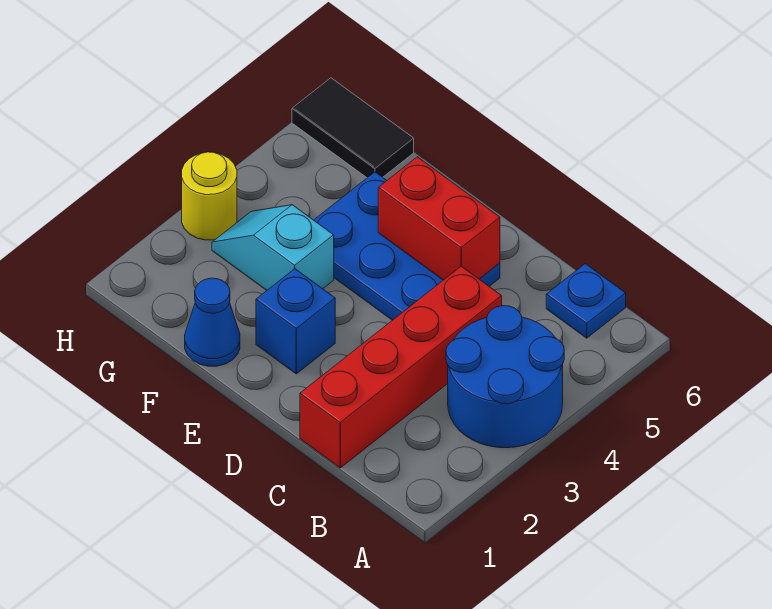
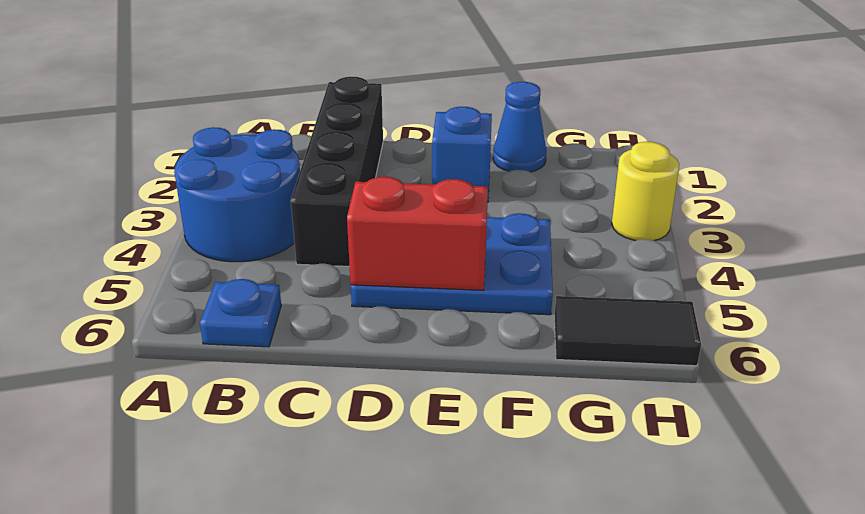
red 1x4 brick [300,266,502,468] -> black 1x4 brick [291,77,383,266]
cyan 1x2 slope [212,205,334,290] -> none

